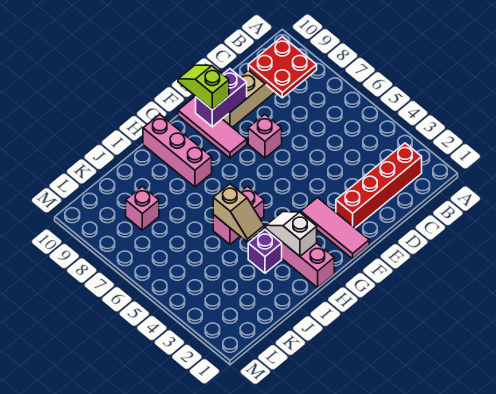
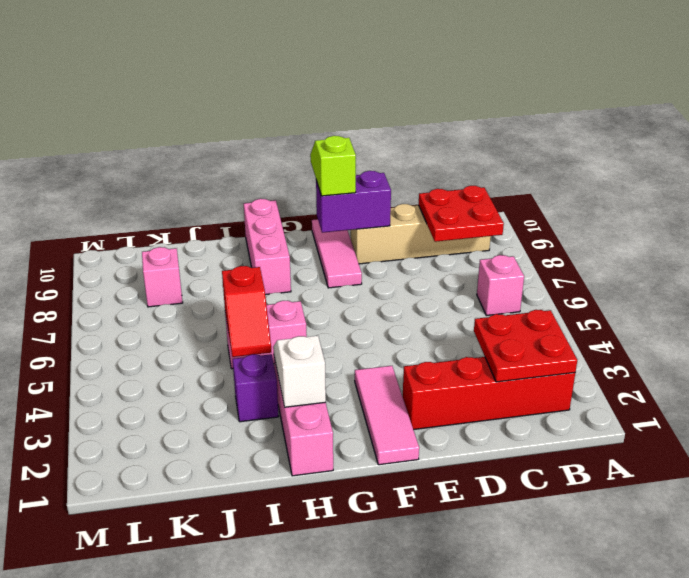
none -> red 2x2 plate [474,310,577,382]
pink 1x1 brick [248,114,282,158] -> pink 1x1 brick moved to [477,255,524,315]
tan 1x2 slope [213,184,264,242] -> red 1x2 slope [222,266,271,357]

